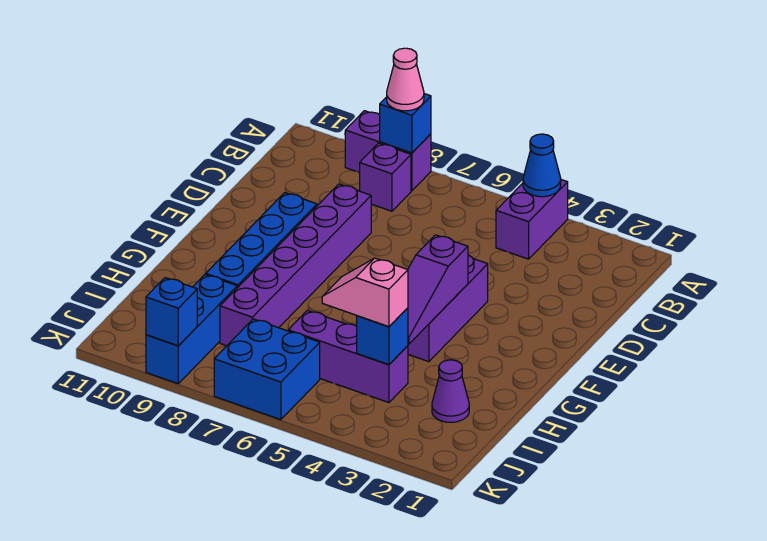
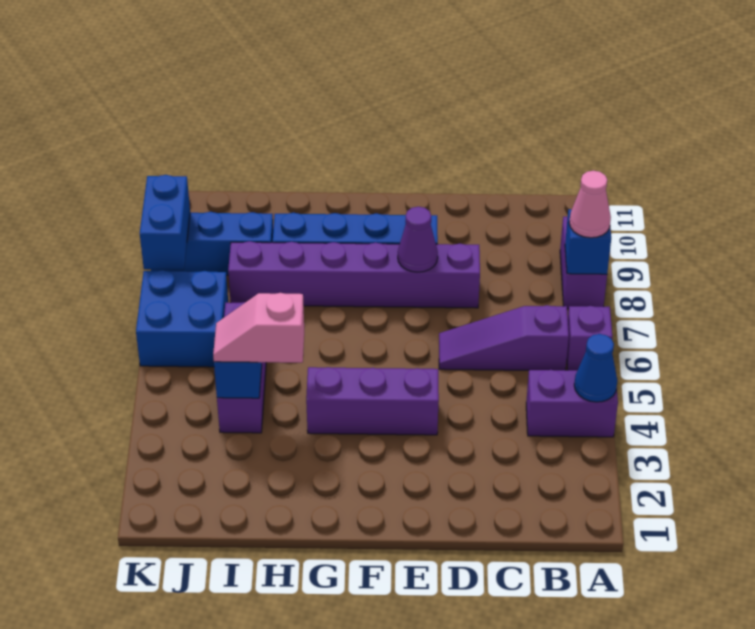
purple 1x1 brick [360,143,411,211] -> purple 1x1 brick moved to [567,306,612,370]
purple 1x3 slope [408,235,468,344] -> purple 1x3 slope moved to [439,305,569,370]
purple 1x1 cone [432,360,469,422] -> purple 1x1 cone moved to [398,207,438,272]
pink 1x2 slope [322,258,408,327] -> pink 1x2 slope turned to [213,293,304,363]
blue 1x1 brick [146,278,197,346] -> blue 1x2 brick [140,175,190,270]

